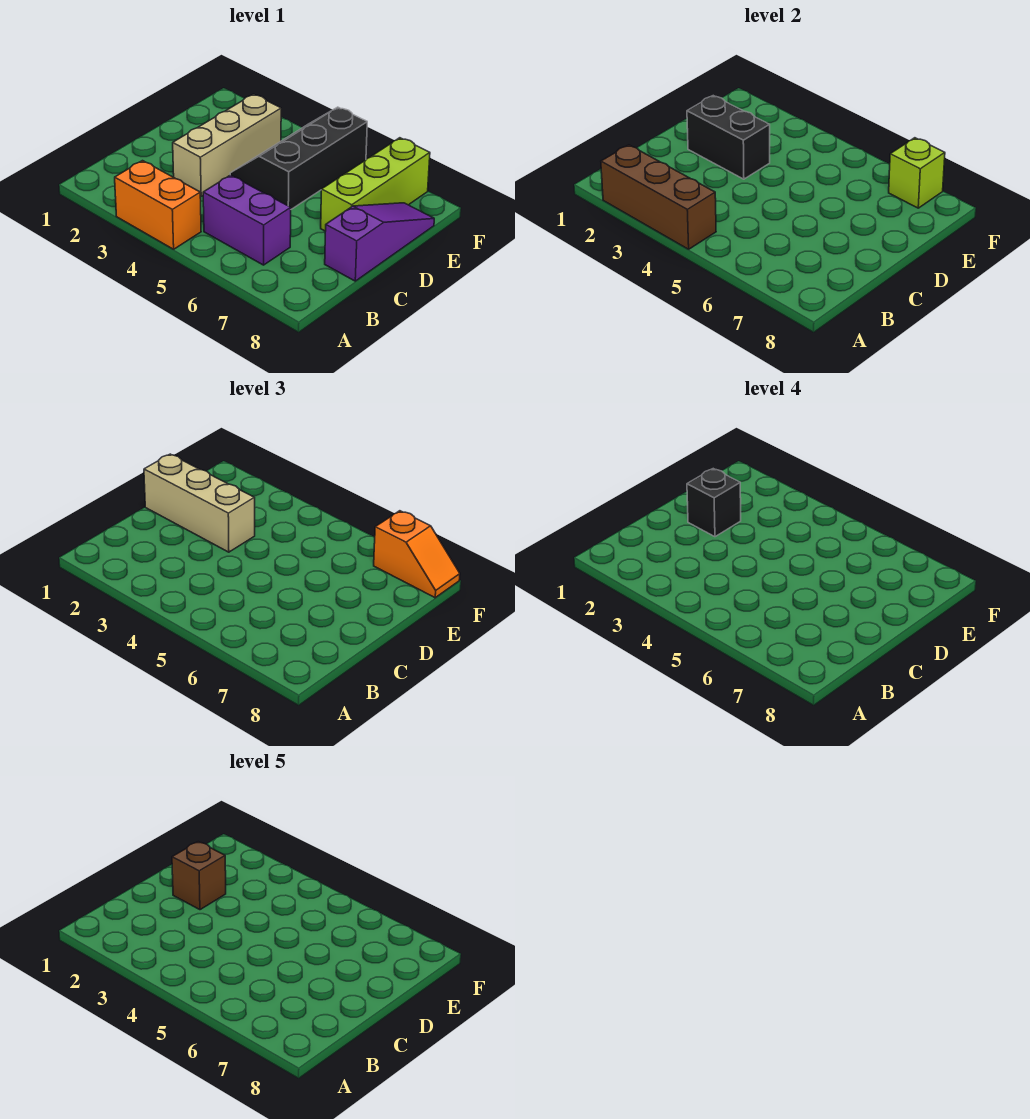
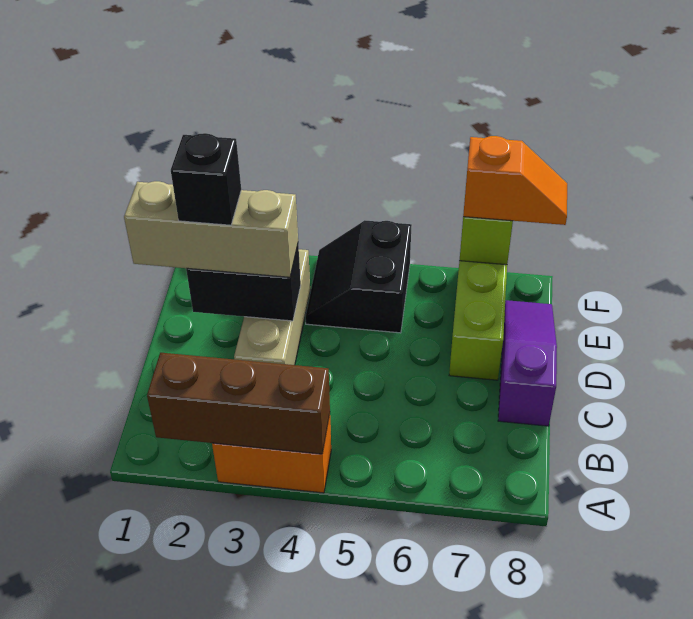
purple 1x2 brick [203,175,291,265] -> none
brown 1x1 brick [172,842,226,910] -> none
black 2x3 slope [230,107,367,209] -> black 2x2 slope [305,221,412,333]

